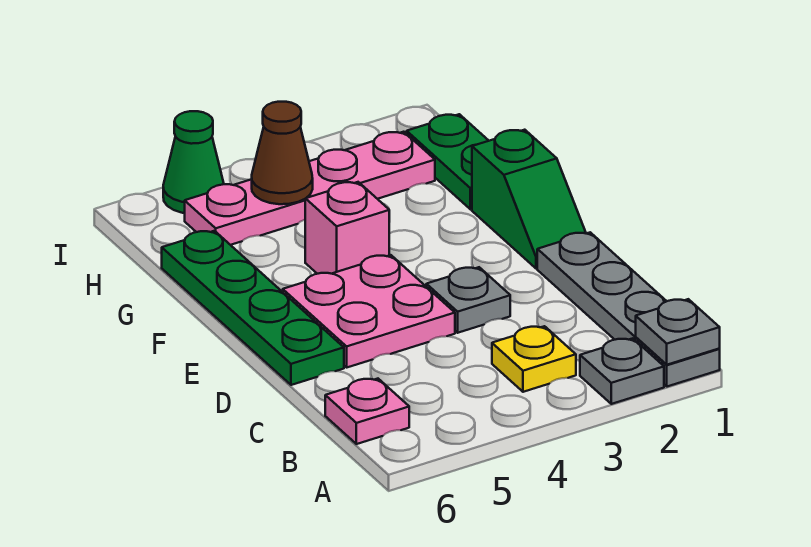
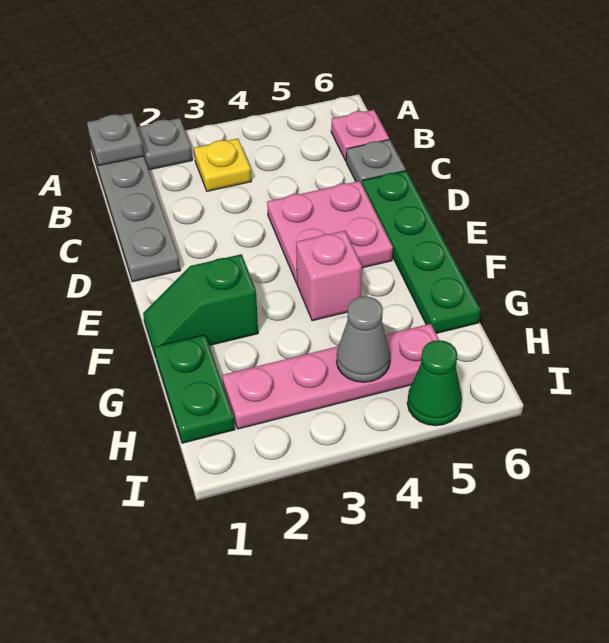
grey 1x1 plate [426,267,510,333] -> grey 1x1 plate moved to [346,139,406,184]
green 1x2 slope [472,130,586,268] -> green 1x2 slope turned to [143,254,258,357]
brown 1x1 cone [252,102,313,204] -> grey 1x1 cone [336,296,390,382]

